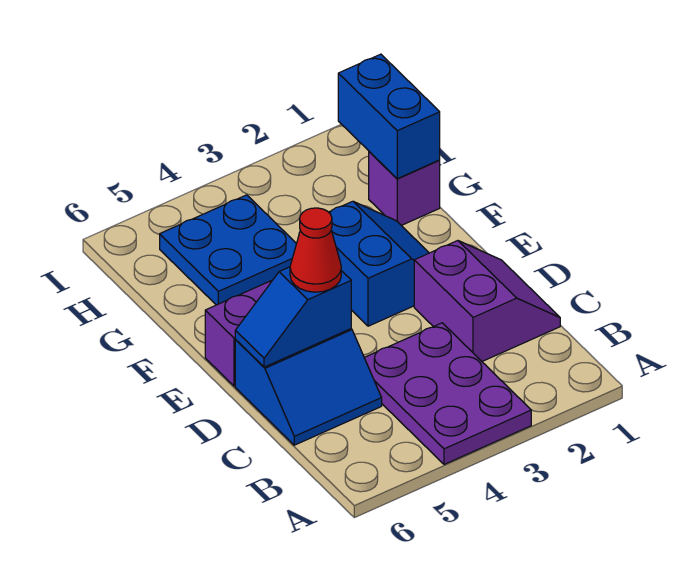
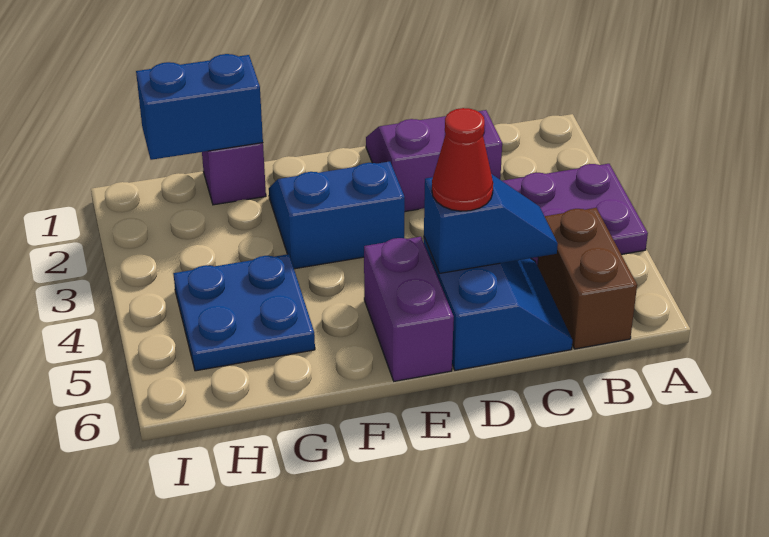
none -> brown 1x2 brick [538,208,637,349]
blue 1x2 slope [235,267,351,367] -> blue 1x2 slope turned to [424,174,558,273]

